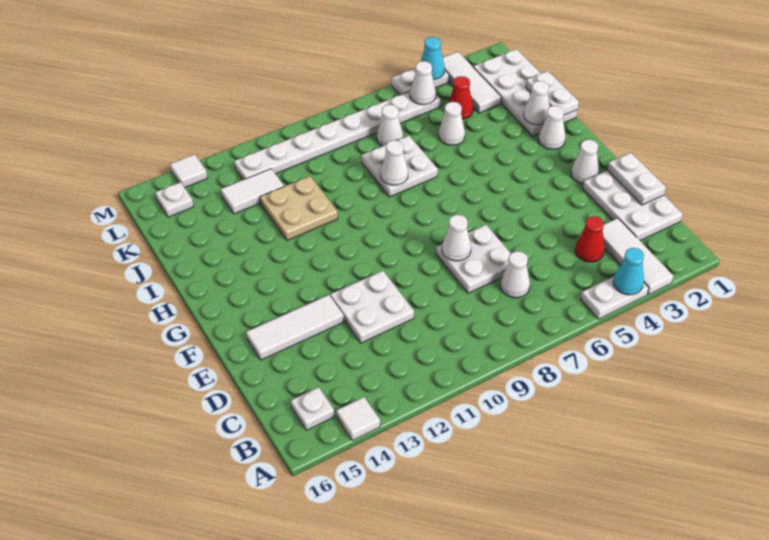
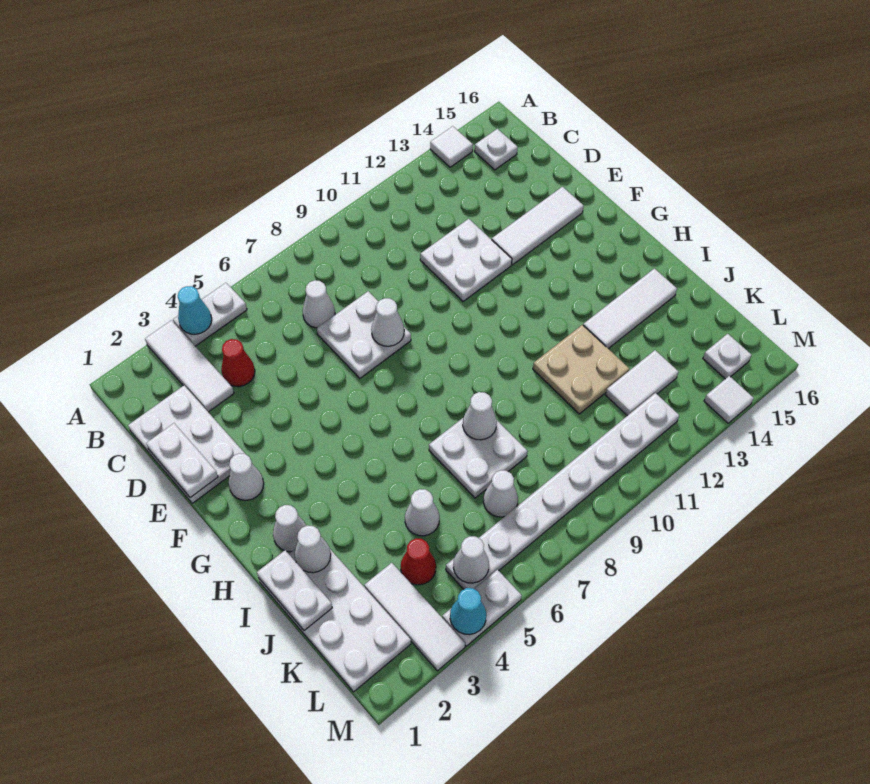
none -> white 1x3 tile [583,269,677,349]

